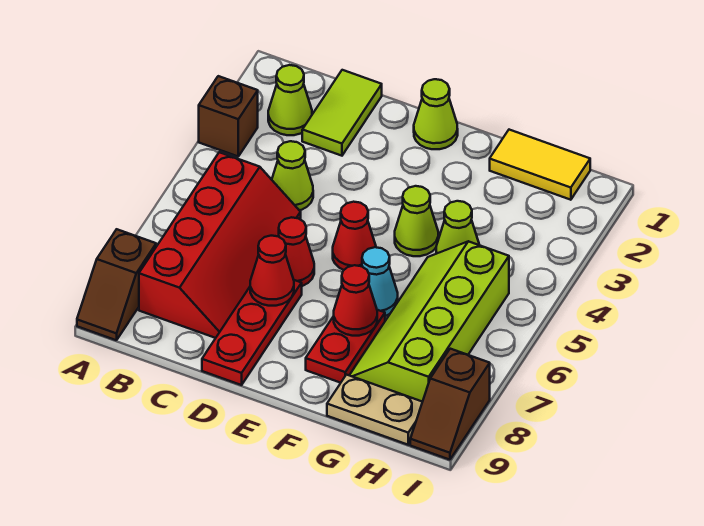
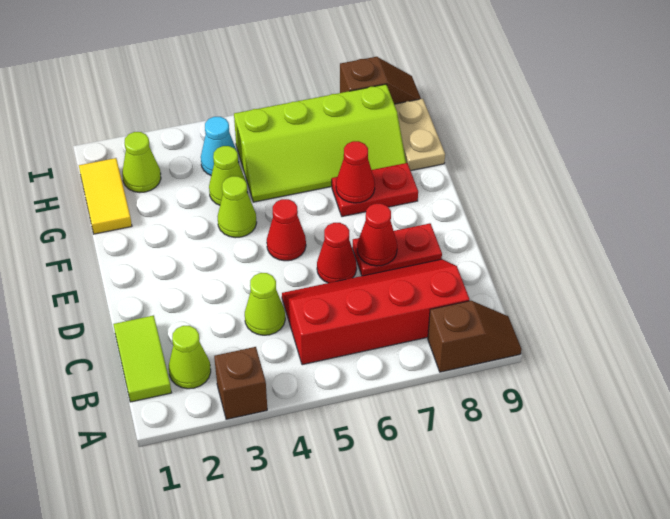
lime 1x2 tile [302,70,382,156] -> lime 1x2 tile turned to [113,315,171,402]
red 1x3 plate [202,280,302,385] -> red 1x2 plate [353,223,442,276]
lime 1x1 cone [414,79,458,149] -> lime 1x1 cone moved to [122,132,161,193]
cyan 1x1 cone [362,247,398,316] -> cyan 1x1 cone moved to [201,117,239,175]

